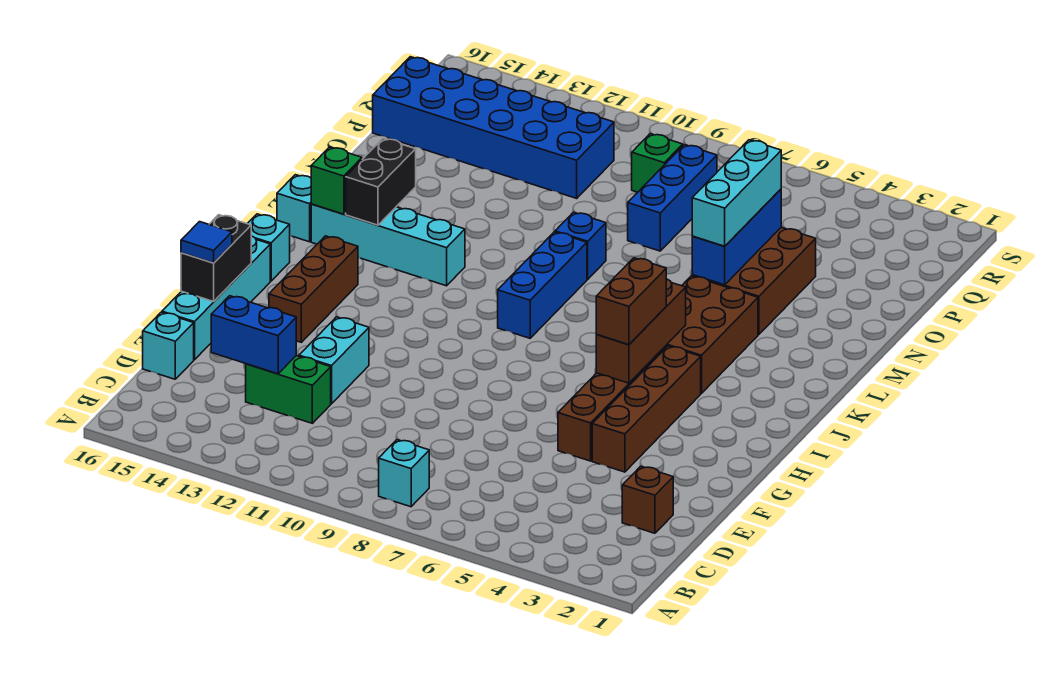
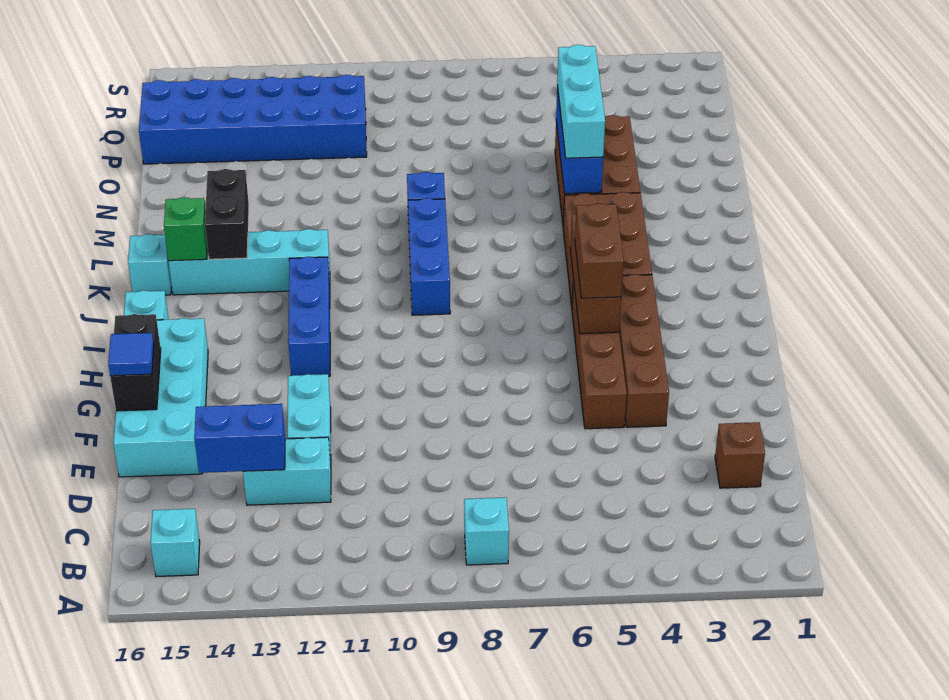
green 1x2 brick [246,356,331,423] -> cyan 1x2 brick [243,437,331,505]
cyan 1x1 brick [143,312,194,379] -> cyan 1x1 brick moved to [151,509,200,577]
cyan 1x4 brick [162,236,270,360] -> cyan 2x4 brick [113,318,208,477]
brown 1x3 brick [269,236,358,342] -> none
blue 1x3 brick [628,145,717,251] -> blue 1x3 brick moved to [288,257,330,376]
green 1x1 brick [632,134,683,192] -> none

